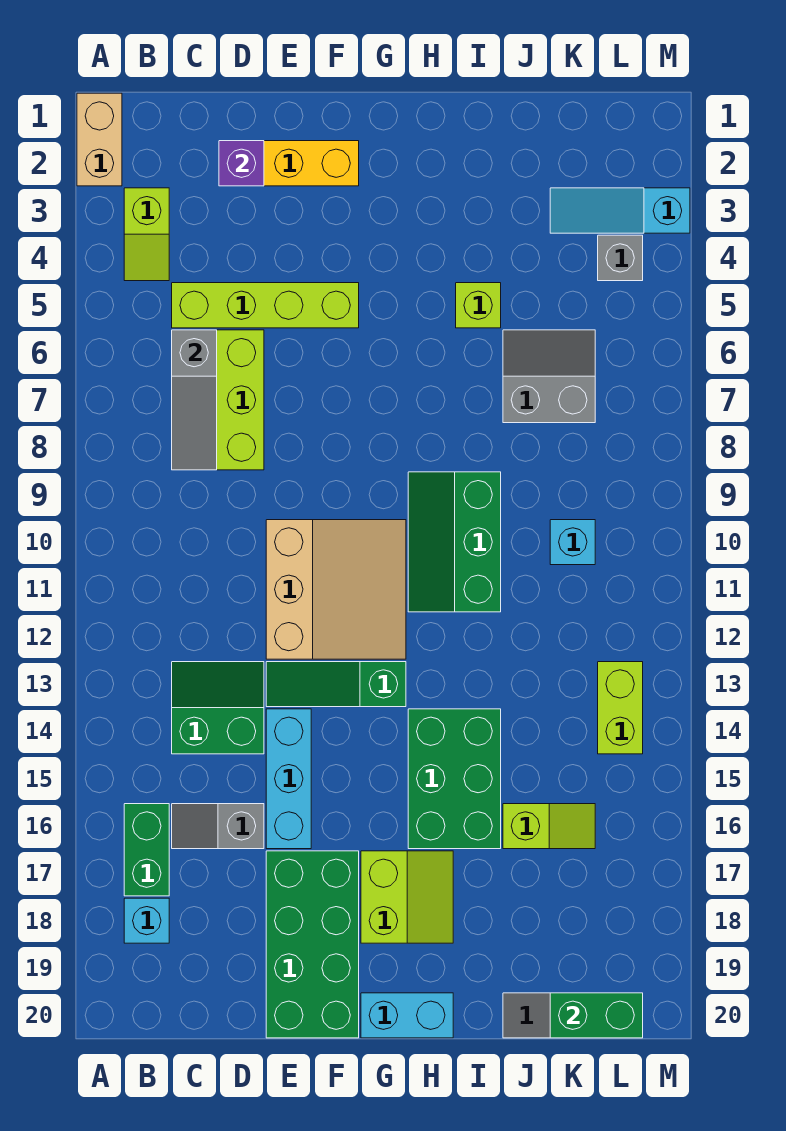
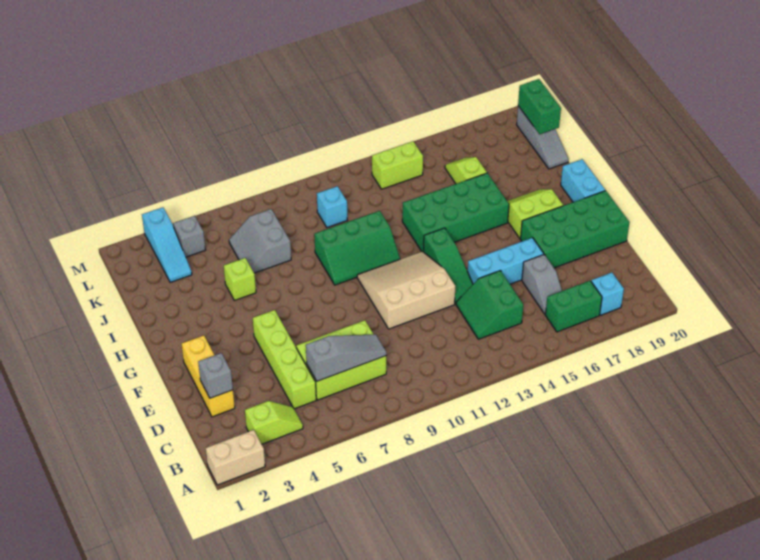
purple 1x1 brick [219,141,264,186] -> grey 1x1 brick [198,353,233,398]
green 2x3 brick [408,709,501,849] -> green 2x4 brick [402,173,509,252]

